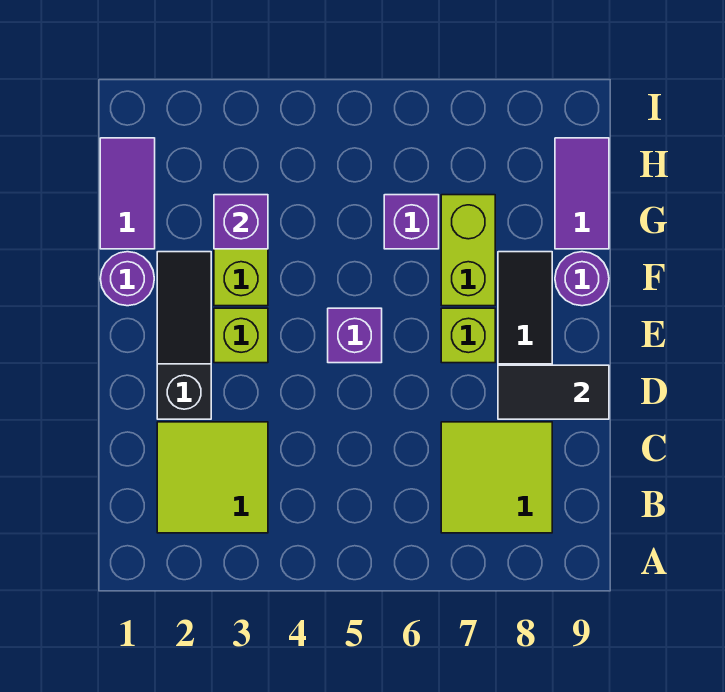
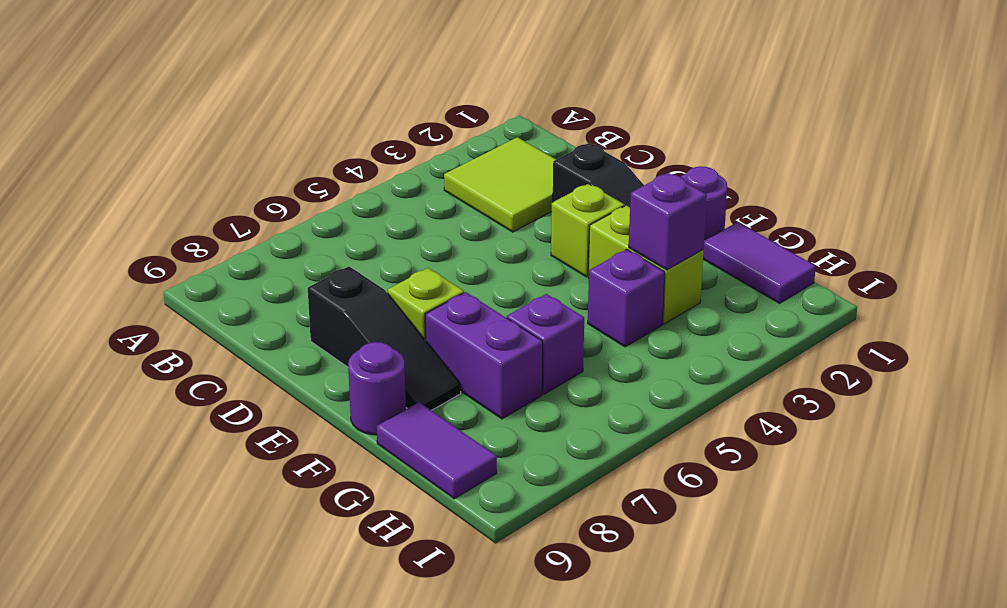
lime 2x2 tile [441,422,552,533] -> none
black 1x2 tile [498,365,609,419] -> none
purple 1x1 brick [328,308,382,363] -> purple 1x1 brick moved to [588,249,665,347]
lime 1x2 brick [441,195,495,306] -> purple 1x2 brick [425,292,543,419]

